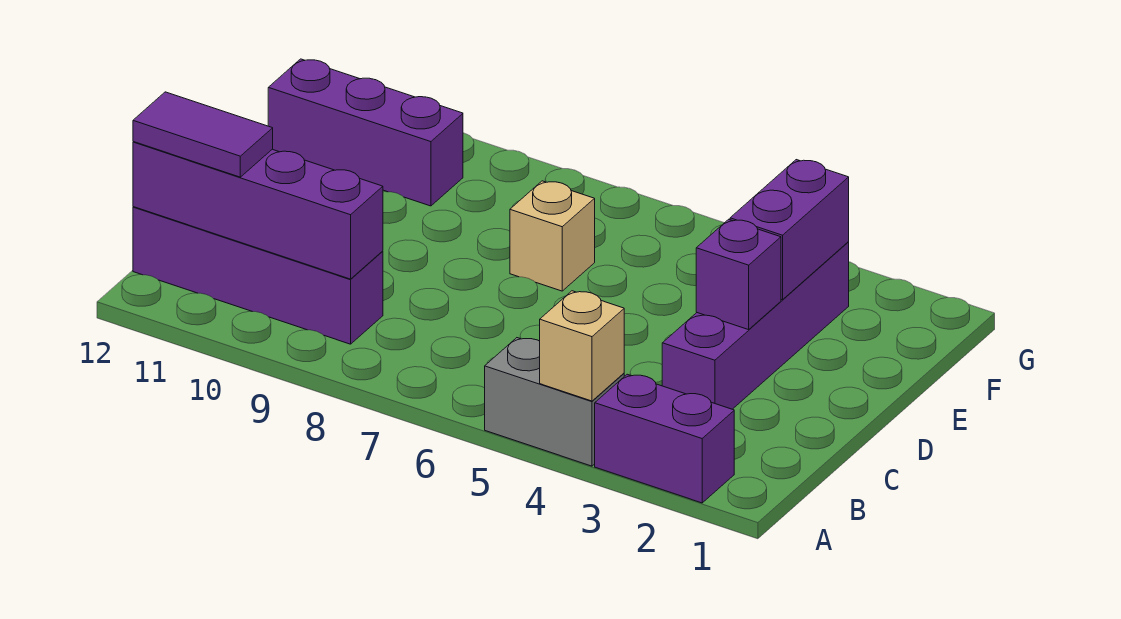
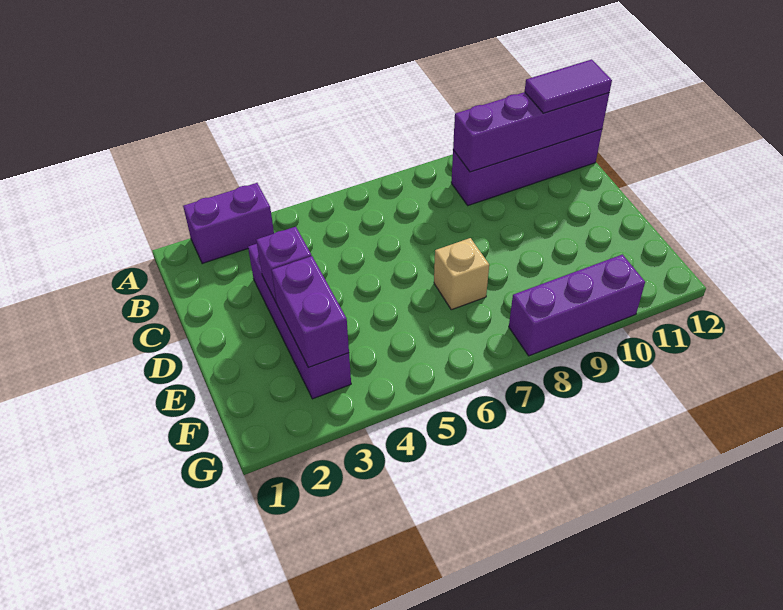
grey 1x2 brick [485,338,624,466] -> none
tan 1x1 brick [540,291,624,401] -> none
purple 1x3 brick [268,59,463,206] -> purple 1x3 brick moved to [509,255,645,356]

